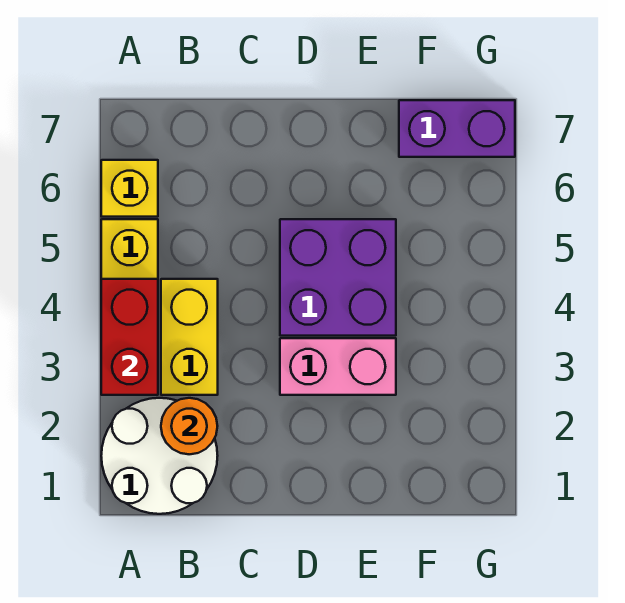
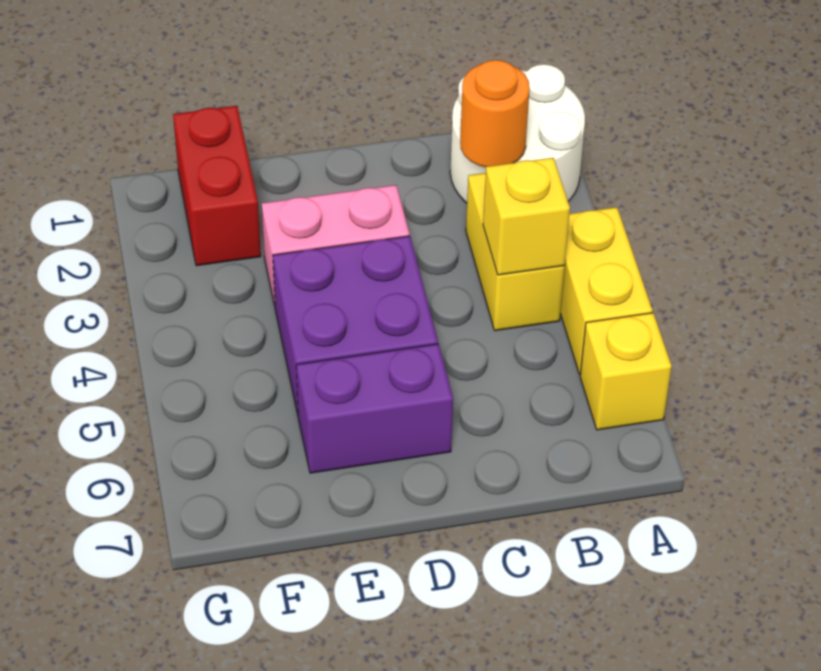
red 1x2 brick [101,279,158,395] -> red 1x2 brick moved to [173,106,261,266]
none -> yellow 1x1 brick [483,158,570,275]
purple 1x2 brick [399,100,515,157] -> purple 1x2 brick moved to [296,344,453,473]

